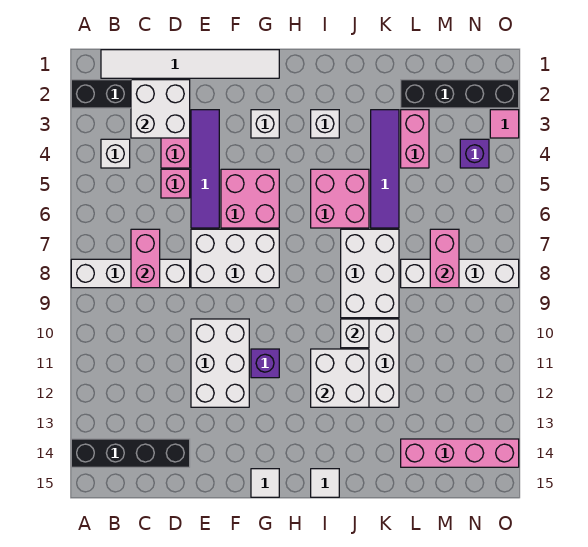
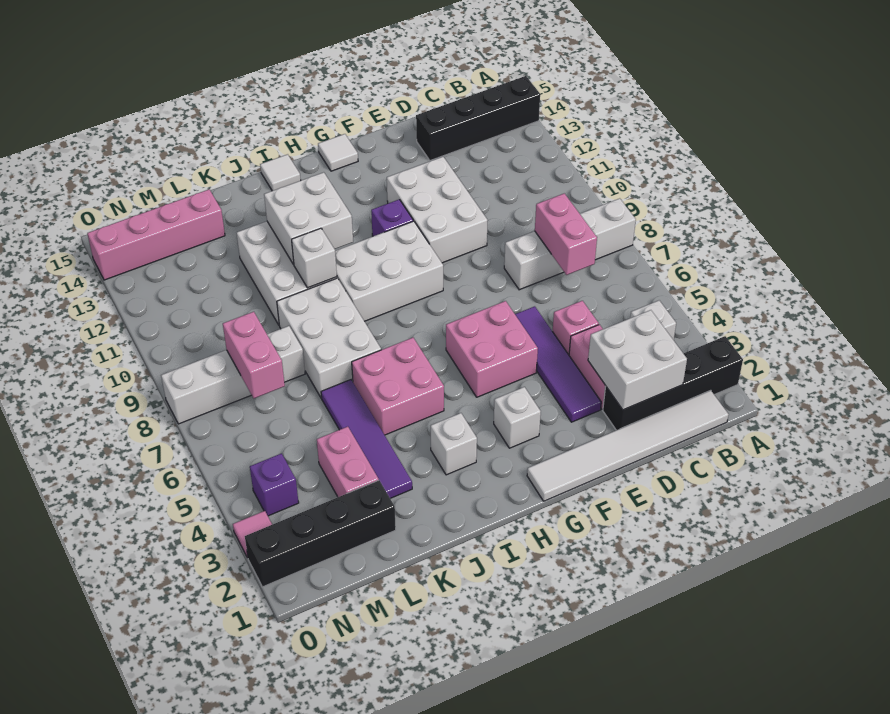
white 2x3 brick [191,229,279,288] -> white 2x3 brick moved to [335,221,443,321]

